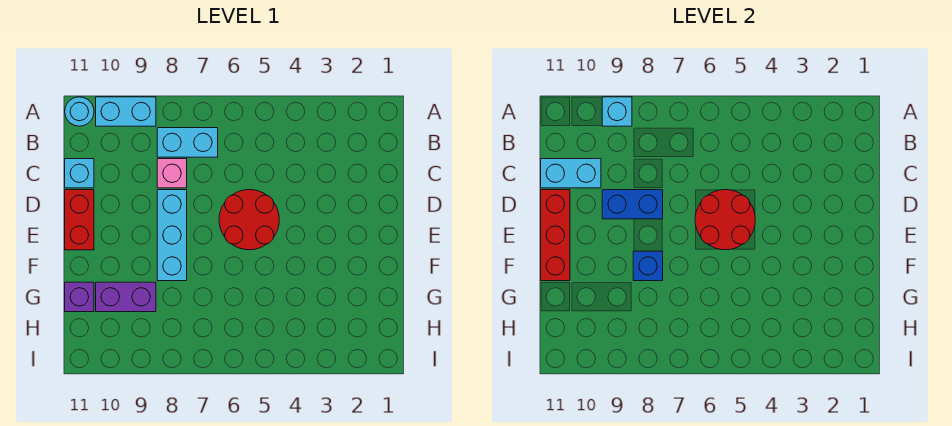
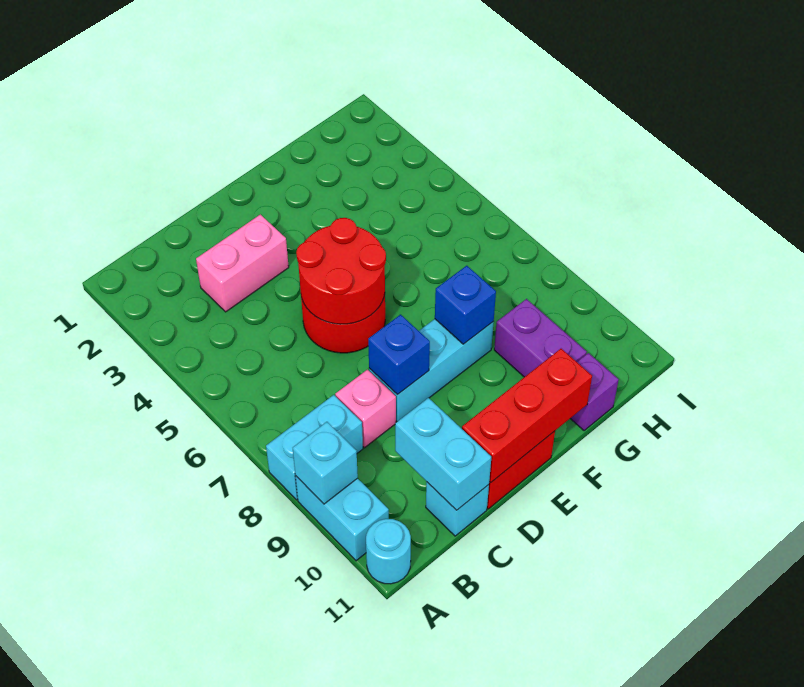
cyan 1x2 brick [157,128,218,157] -> cyan 1x2 brick turned to [266,395,363,500]
none -> pink 1x2 brick [196,214,289,312]
blue 1x2 brick [602,190,663,219] -> blue 1x1 brick [368,315,430,395]

